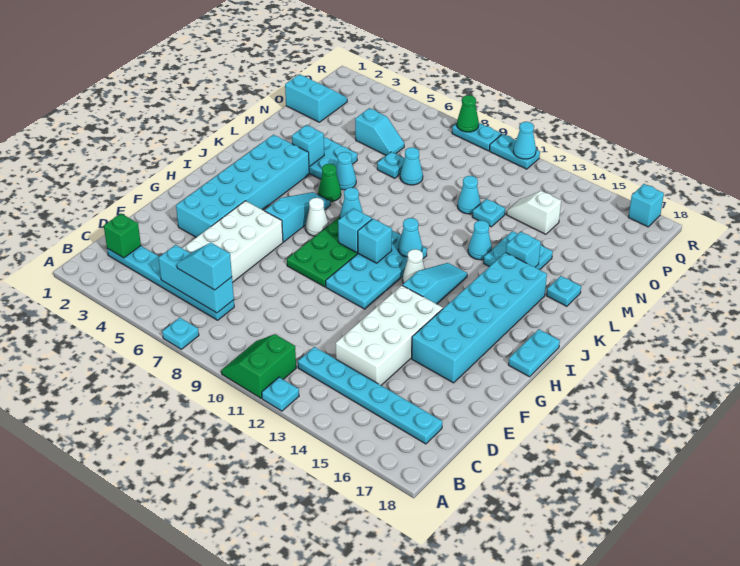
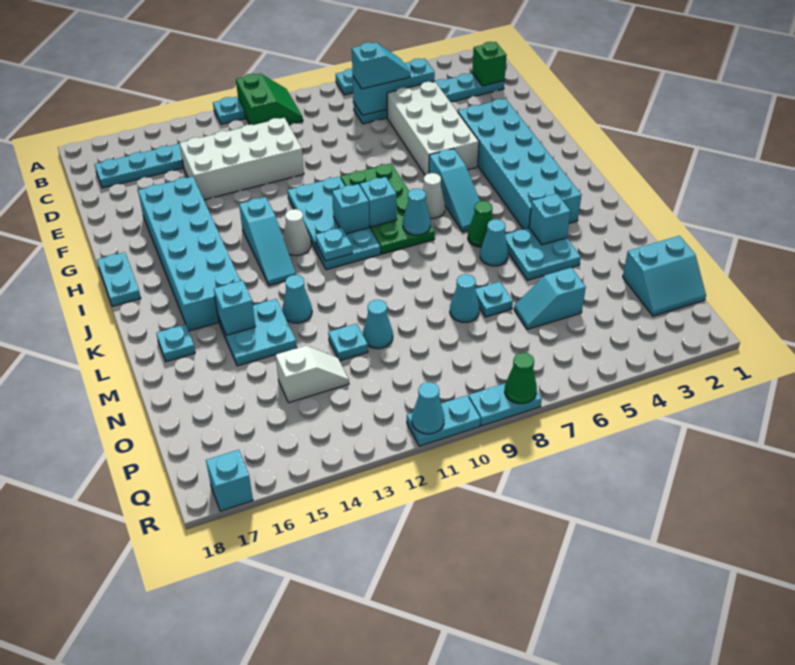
white 2x4 brick [336,285,443,385] -> white 2x4 brick turned to [180,118,304,200]
cyan 1x1 cone [398,218,422,257] -> cyan 1x1 plate [315,227,352,261]

